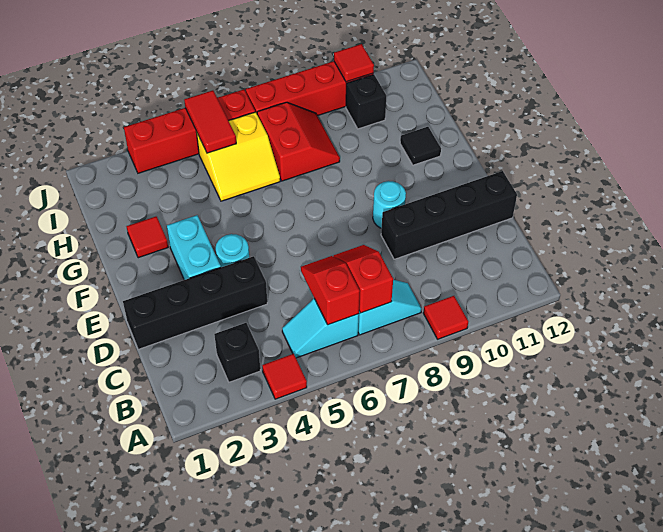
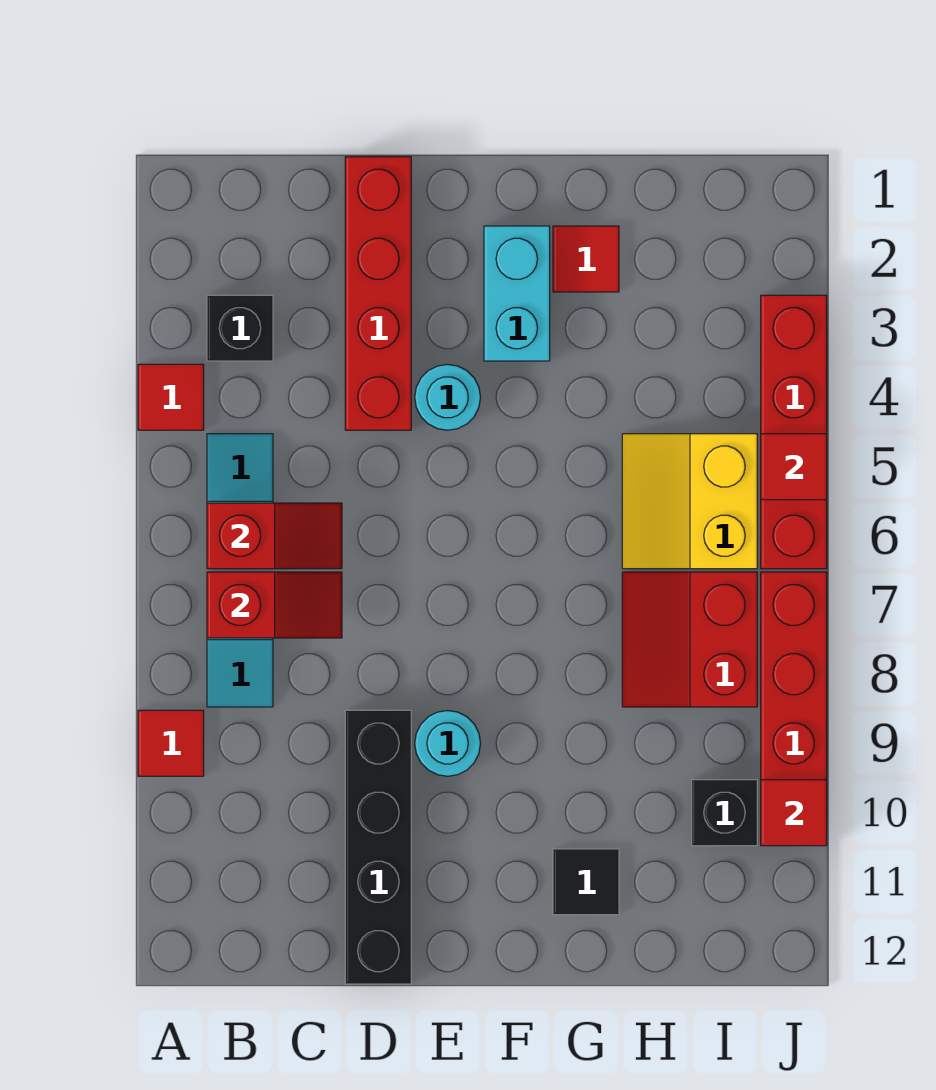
black 1x4 brick [123,256,267,349] -> red 1x4 brick [345,157,411,430]
cyan 1x2 brick [167,215,221,280] -> cyan 1x2 brick turned to [484,226,550,361]
red 2x2 slope [257,102,340,181] -> red 2x2 slope turned to [622,572,757,707]
red 1x2 tile [184,90,236,153] -> red 1x1 tile [761,434,827,500]

